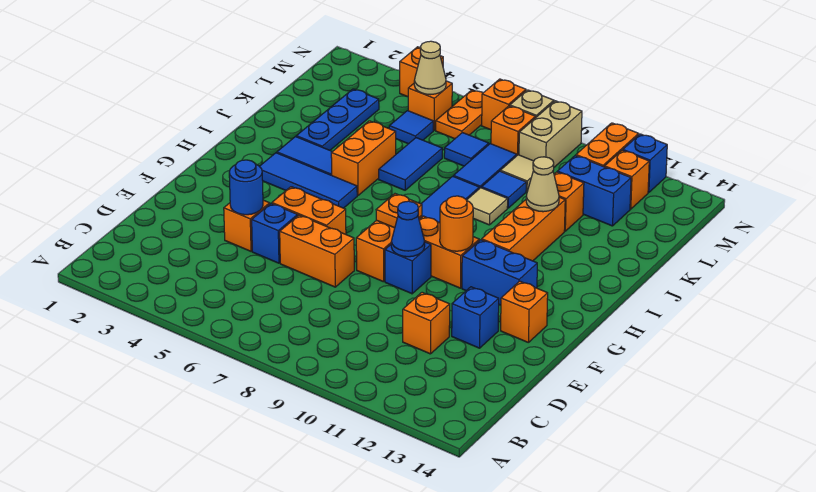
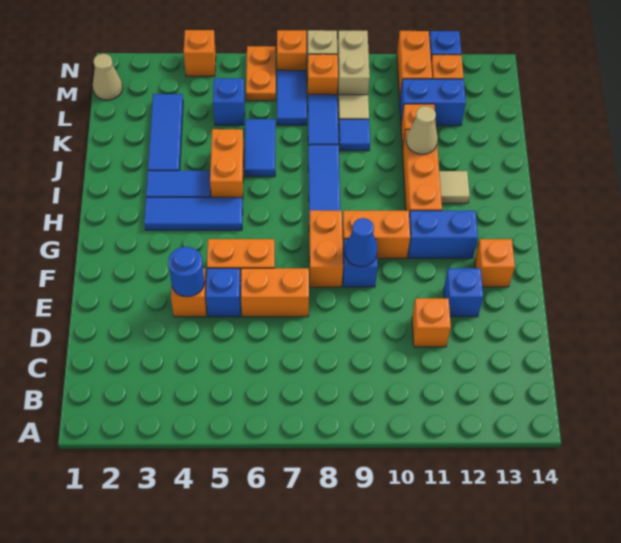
orange 1x1 plate [376,194,422,228] -> none
orange 1x1 round brick [440,196,473,251] -> none
blue 1x3 plate [296,89,379,150] -> blue 1x3 tile [148,94,183,171]
tan 1x1 tile [467,188,508,225] -> tan 1x1 tile moved to [439,171,470,203]
blue 1x1 tile [389,111,433,144] -> blue 1x1 brick [213,78,245,125]
blue 1x1 tile [444,133,489,166] -> blue 1x2 tile [277,70,307,125]
orange 1x1 brick [408,81,452,130] -> none
tan 1x1 cone [414,41,446,95] -> tan 1x1 cone moved to [93,54,123,100]

